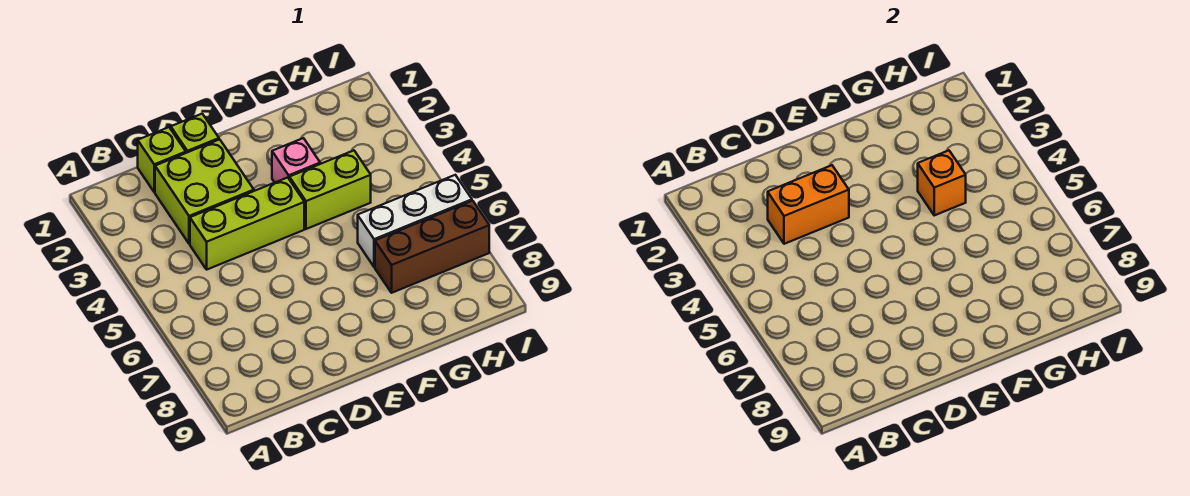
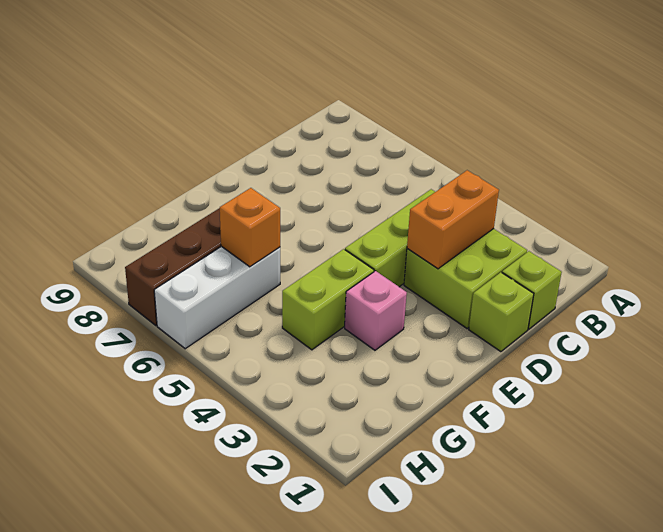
orange 1x1 brick [918,151,966,215] -> orange 1x1 brick moved to [220,188,280,267]

